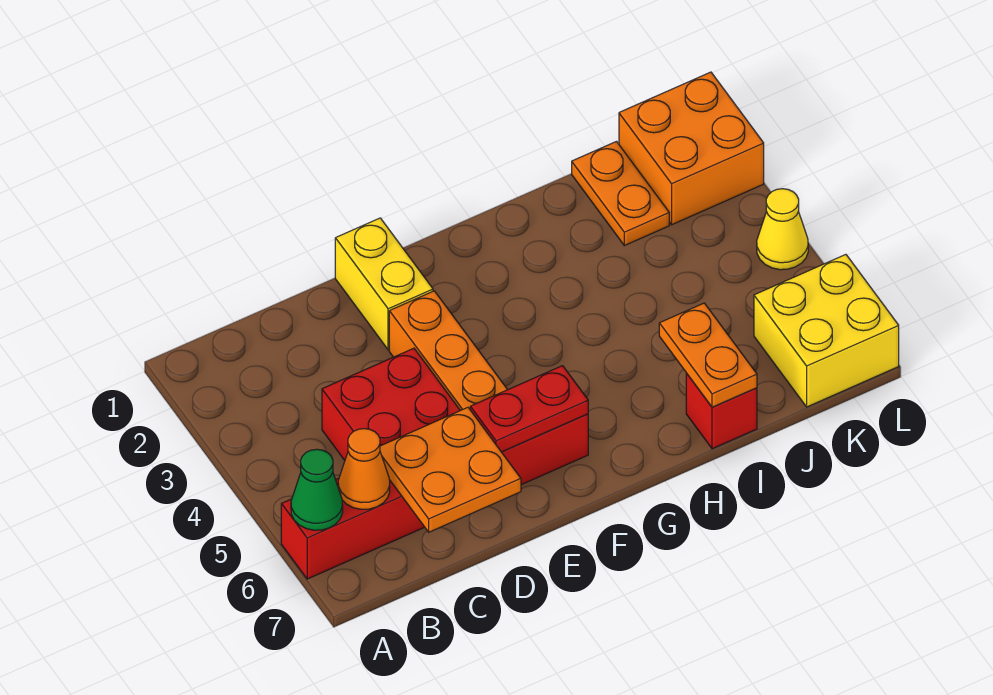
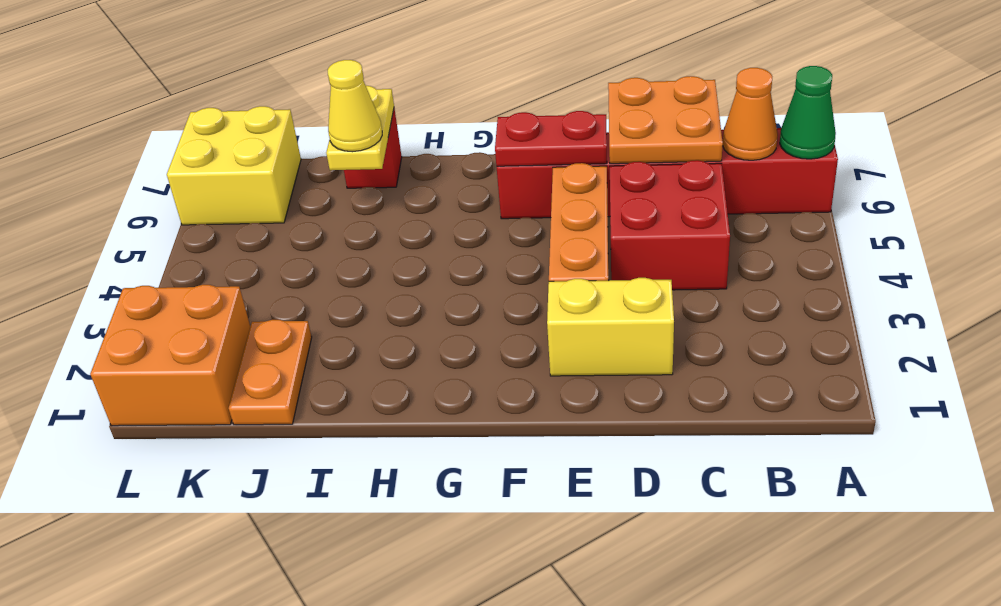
yellow 1x2 brick [335,218,433,350] -> yellow 1x2 brick turned to [547,278,674,376]
orange 1x2 plate [659,303,757,407] -> yellow 1x2 plate [326,85,394,170]
yellow 1x1 cone [757,189,808,270] -> yellow 1x1 cone moved to [328,60,382,152]

